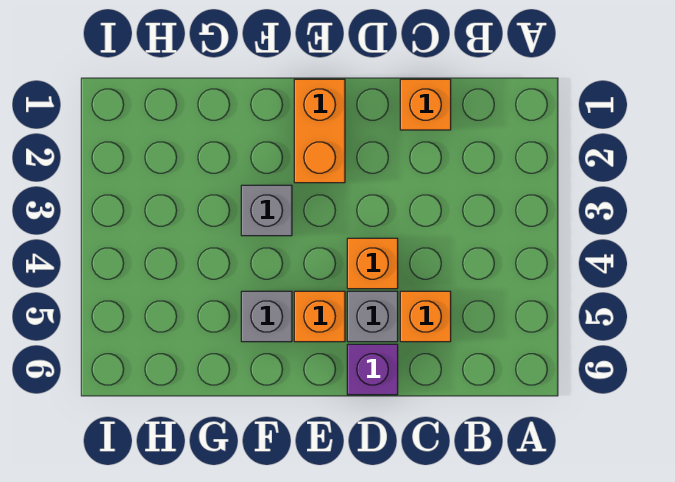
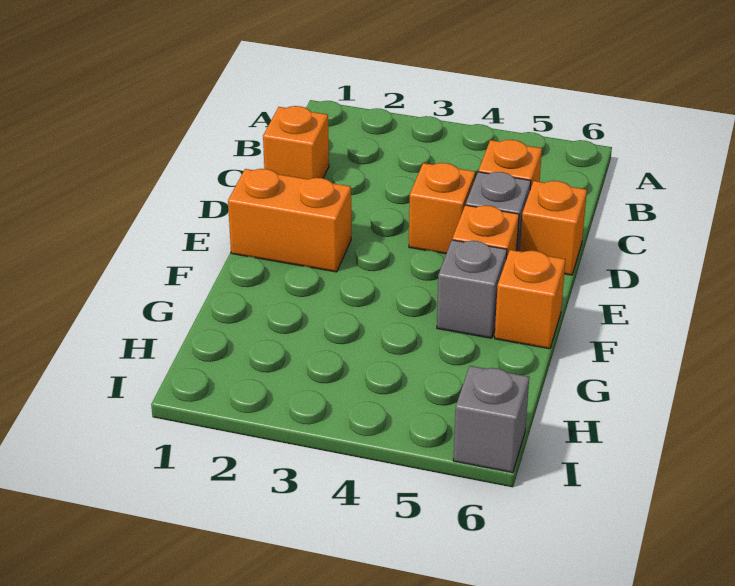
purple 1x1 brick [347,344,398,395] -> orange 1x1 brick [520,181,587,275]
grey 1x1 brick [241,185,292,236] -> grey 1x1 brick moved to [453,366,529,473]
none -> orange 1x1 brick [495,250,565,349]

